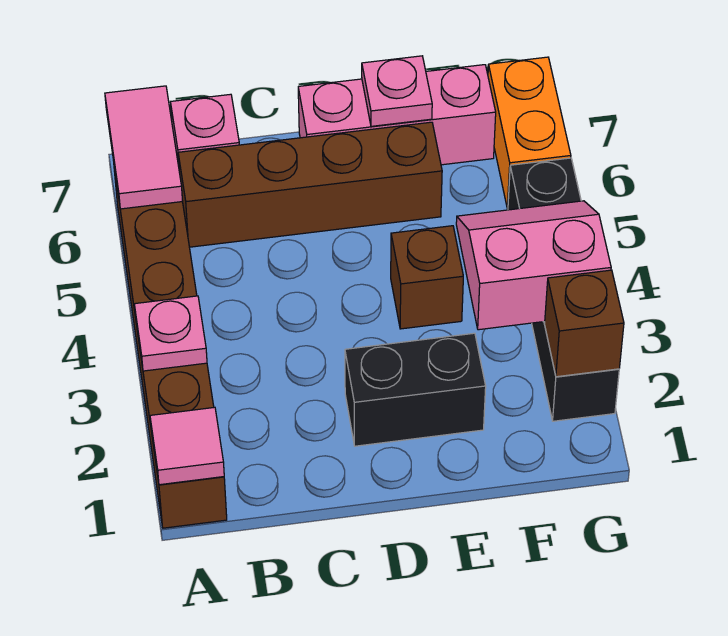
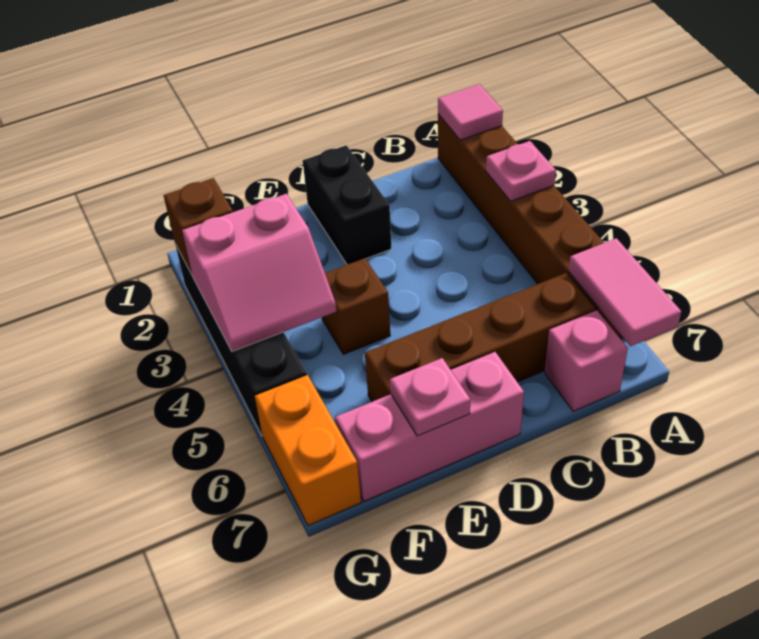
black 1x2 brick [345,333,486,446] -> black 1x2 brick turned to [303,145,391,264]

